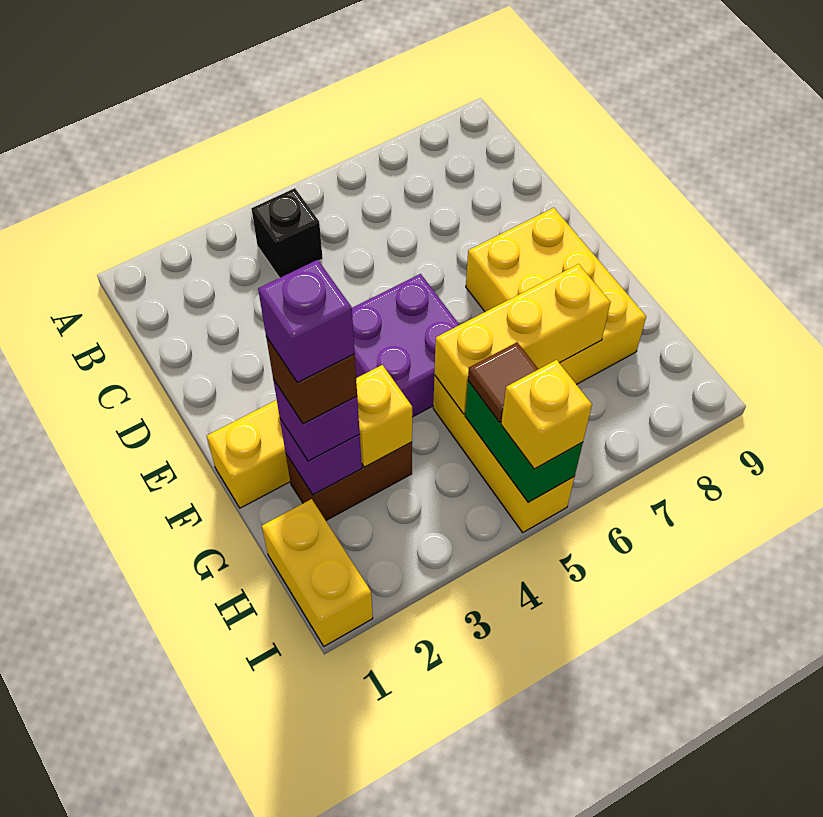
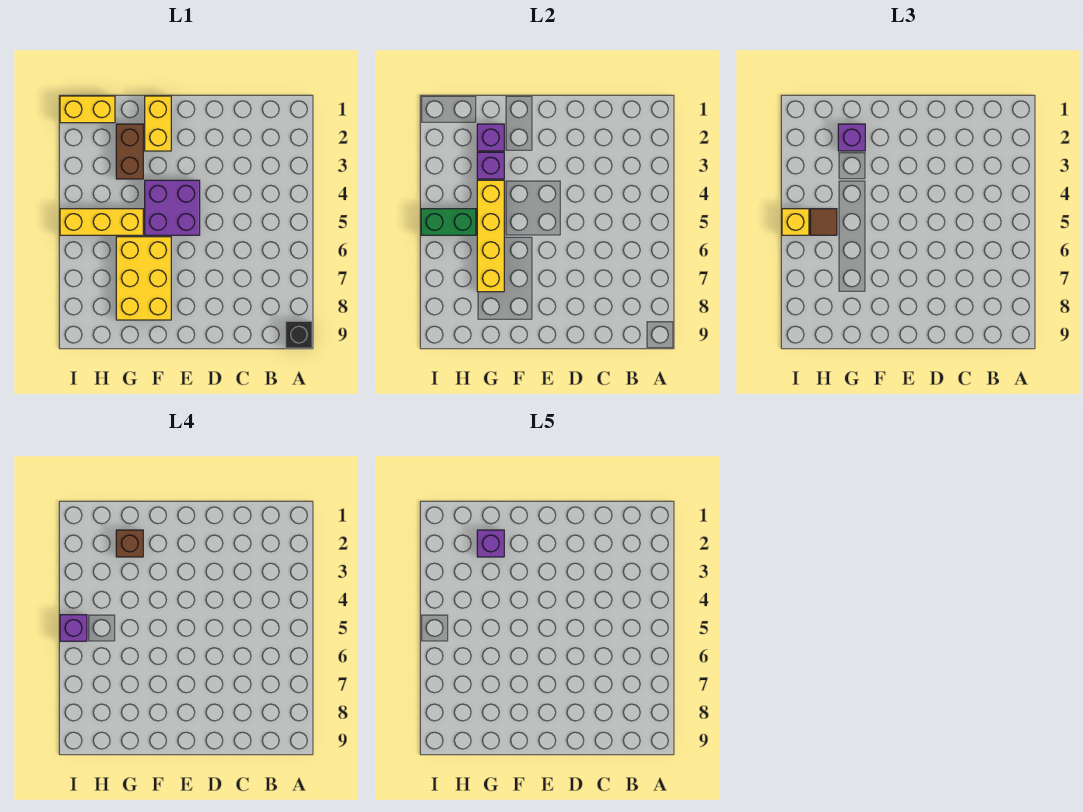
black 1x1 brick [251,188,323,278] -> black 1x1 brick moved to [286,321,312,348]
yellow 2x3 brick [466,208,646,385] -> yellow 2x3 brick turned to [116,237,171,320]
yellow 1x1 brick [356,365,412,467] -> purple 1x1 brick [477,152,504,179]
yellow 1x3 brick [434,264,611,414] -> yellow 1x4 brick [477,180,504,292]
none -> purple 1x1 brick [60,615,87,641]

